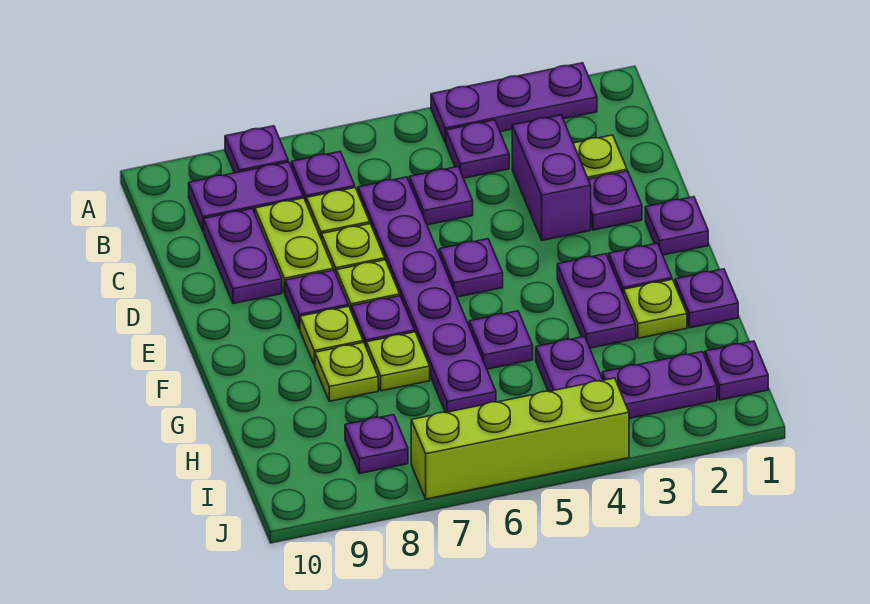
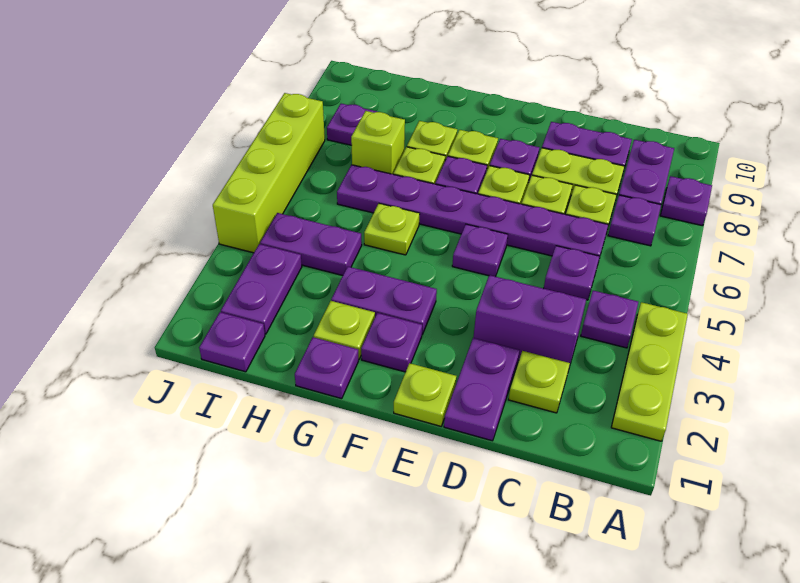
purple 1x3 plate [431,63,597,143] -> lime 1x3 plate [611,302,688,441]
purple 1x1 plate [588,171,642,230] -> purple 1x2 plate [444,338,520,441]
purple 1x1 plate [645,197,708,255] -> lime 1x1 plate [394,363,456,426]
purple 1x1 plate [469,311,533,369] -> lime 1x1 plate [364,204,420,255]
none -> lime 1x1 brick [351,111,405,174]

